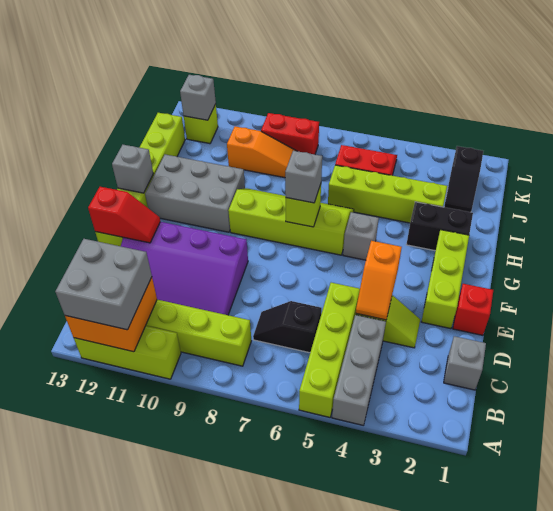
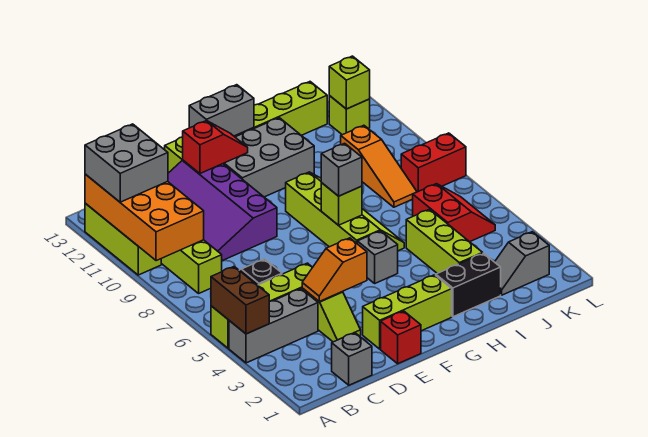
none -> brown 1x2 brick [211,267,269,334]
orange 2x2 brick [65,277,157,352] -> orange 2x4 brick [85,174,204,261]
red 1x2 slope [88,187,160,243] -> red 1x2 slope turned to [183,121,248,173]
grey 2x3 brick [145,155,245,232] -> grey 2x3 brick turned to [223,118,314,197]
grey 1x1 brick [112,145,153,193] -> grey 1x2 brick [189,85,254,136]
black 1x2 brick [406,202,473,251] -> black 1x2 brick turned to [436,253,501,317]
lime 1x4 brick [328,165,447,223] -> lime 1x3 brick [406,209,483,273]
black 1x2 slope [444,146,483,212] -> grey 1x2 slope [495,232,549,295]
red 1x2 brick [261,113,319,154] -> red 1x2 brick turned to [401,133,466,192]
grey 1x1 brick [180,75,216,120] -> lime 1x1 brick [329,56,370,109]

